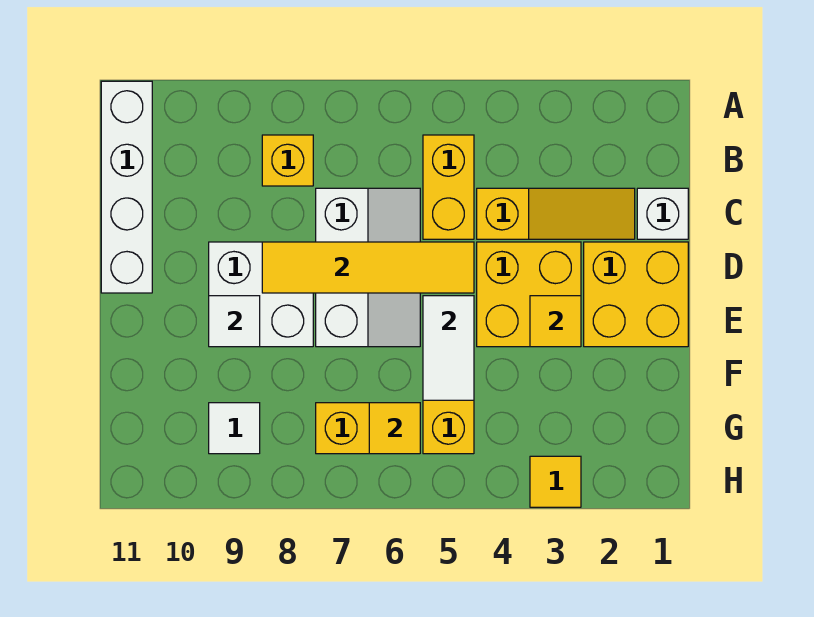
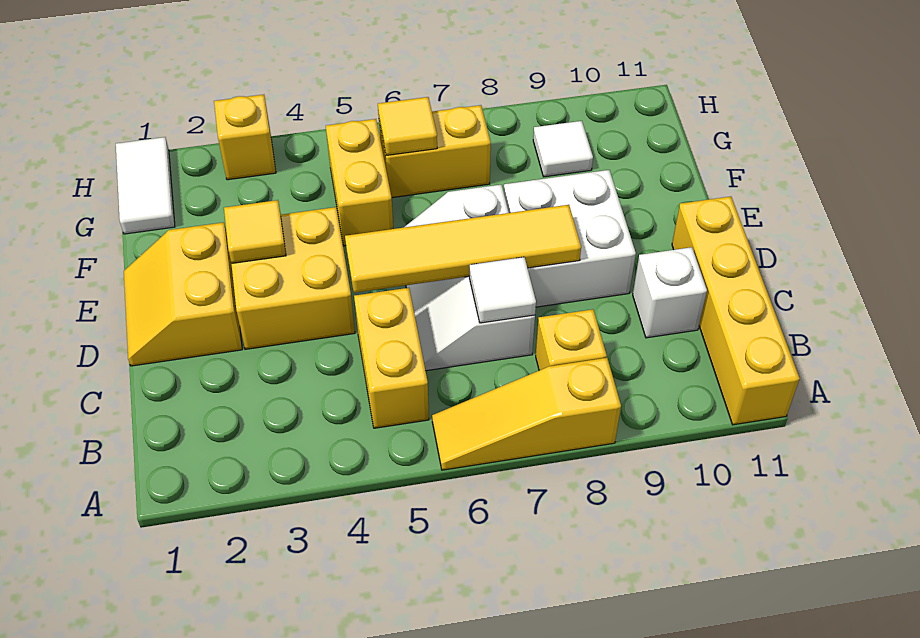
white 1x4 brick [101,81,152,293] -> yellow 1x4 brick [672,196,800,425]
white 1x1 brick [637,188,688,239] -> white 1x1 brick moved to [633,247,707,338]
yellow 1x3 slope [477,188,635,239] -> yellow 1x3 slope moved to [432,358,621,470]
yellow 2x2 brick [584,242,688,347] -> yellow 2x2 slope [124,222,242,366]
white 1x2 tile [423,296,474,400] -> white 1x2 tile moved to [116,137,175,234]
white 1x1 tile [209,296,260,347] -> white 1x1 tile moved to [469,257,536,323]
yellow 1x1 tile [530,456,581,507] -> yellow 1x1 brick [214,95,276,180]

